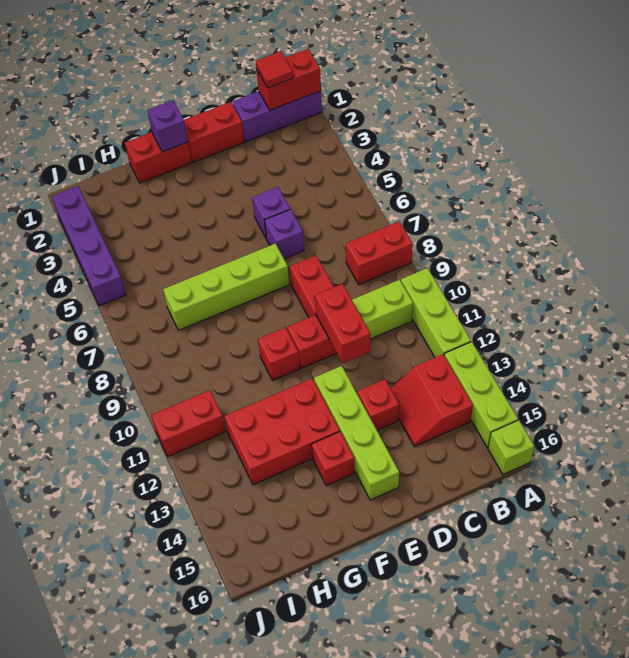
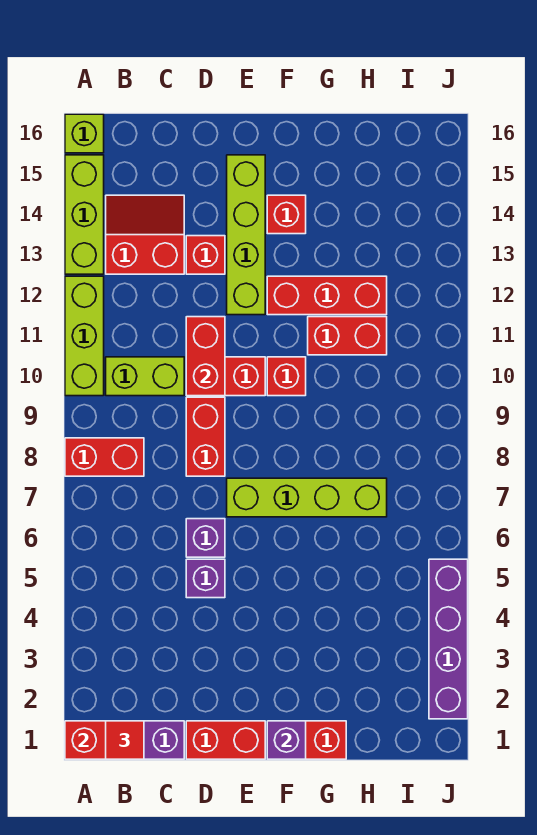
red 2x2 slope [391,354,473,447] -> red 2x2 slope turned to [106,195,184,274]
red 2x3 brick [224,378,340,485] -> red 1x3 brick [267,276,387,315]
red 1x2 brick [151,390,226,456] -> red 1x2 brick moved to [308,317,387,355]

